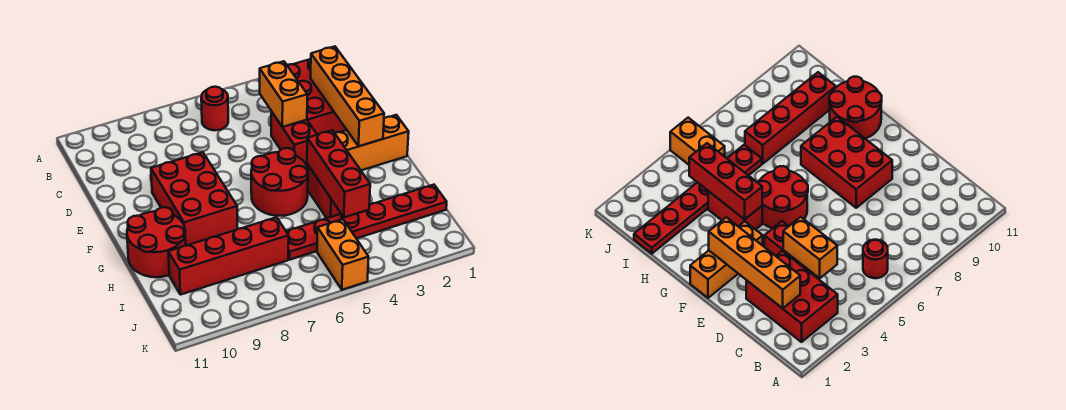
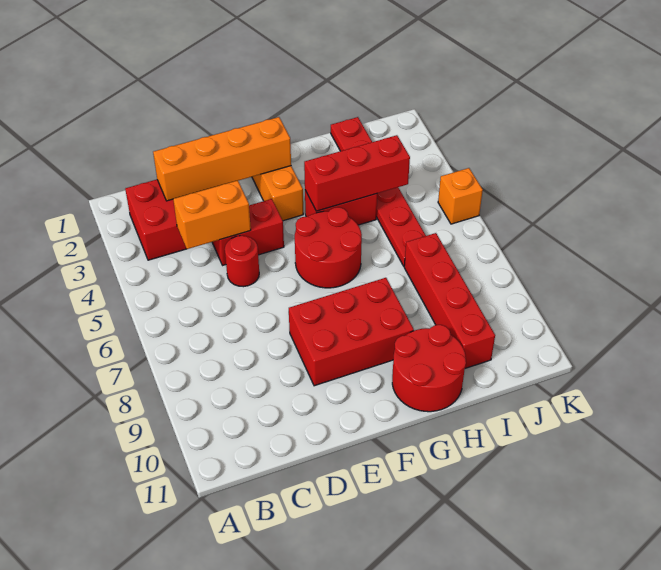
red 1x1 round brick [201,87,228,130] -> red 1x1 round brick moved to [225,236,259,287]
orange 1x2 brick [317,219,369,290] -> orange 1x1 brick [438,168,483,224]

